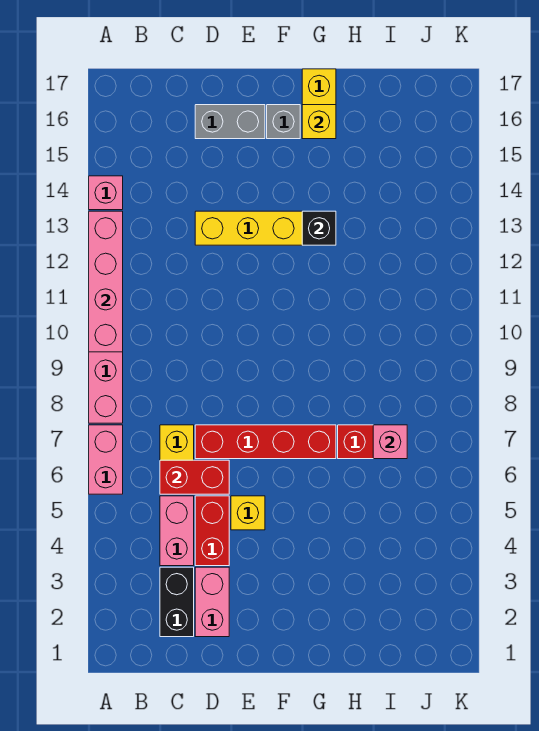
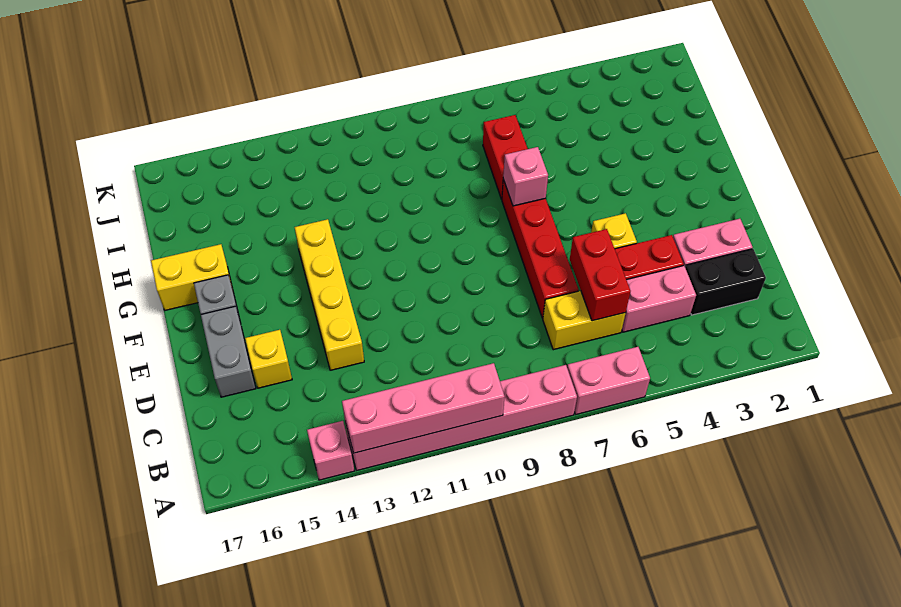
black 1x1 brick [302,211,336,245] -> none
yellow 1x1 brick [302,105,336,139] -> yellow 1x1 brick moved to [245,330,292,388]
pink 1x1 brick [373,425,407,459] -> pink 1x1 brick moved to [503,147,548,206]

